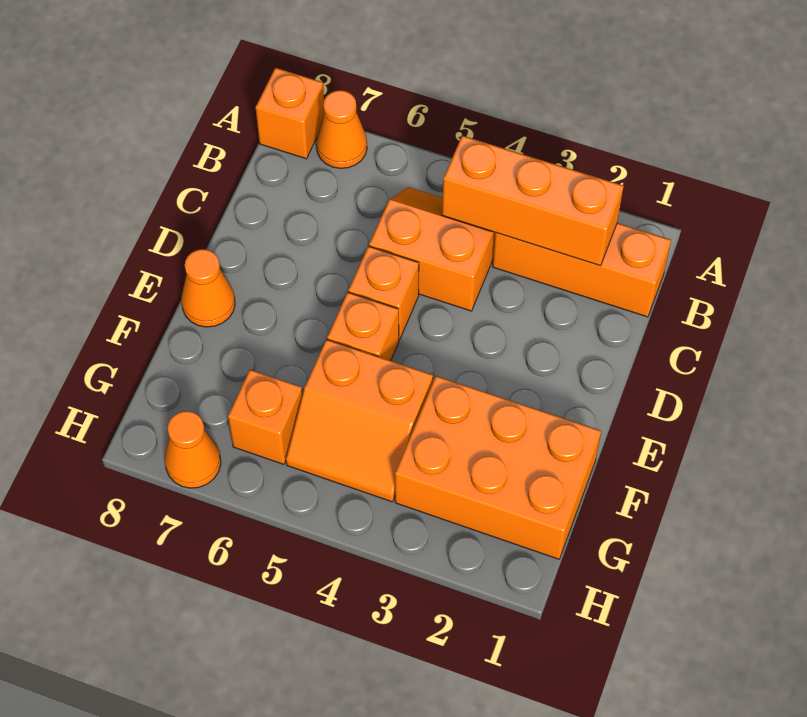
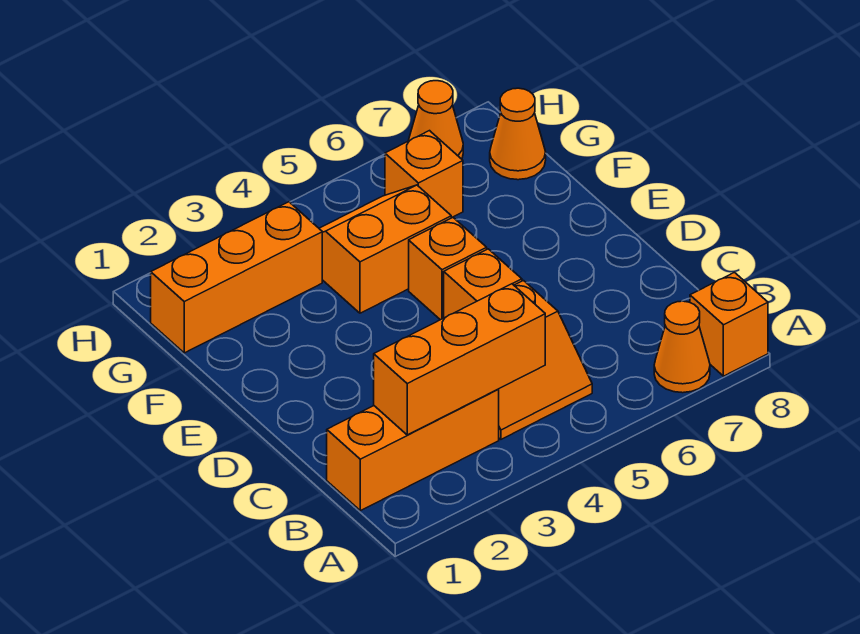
orange 1x1 cone [181,249,235,327] -> orange 1x1 cone moved to [490,88,546,180]
orange 2x3 brick [395,376,601,559] -> orange 1x3 brick [151,202,322,353]

